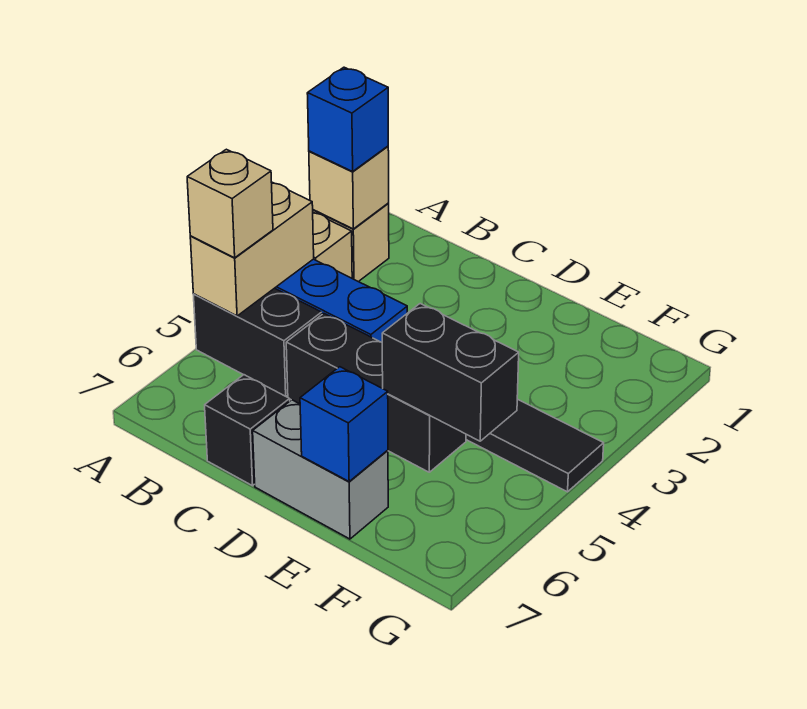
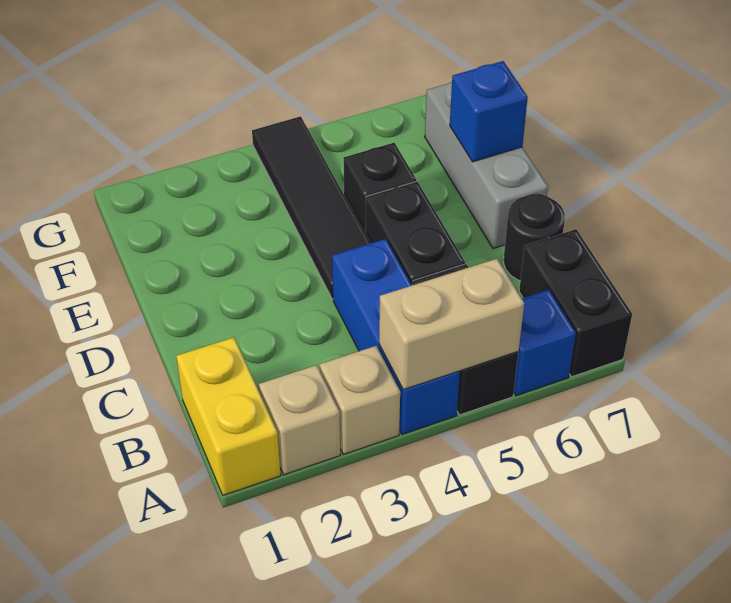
none -> yellow 1x2 brick [176,337,281,495]
tan 1x1 brick [309,146,389,229] -> none
blue 1x1 brick [307,67,388,171] -> blue 1x1 brick moved to [514,290,576,396]
tan 1x1 brick [187,149,273,258] -> none
black 1x1 brick [205,375,290,486] -> black 1x1 round brick [504,194,565,281]
grey 1x2 brick [253,400,388,539] -> grey 1x3 brick [425,82,548,249]
black 1x2 brick [382,304,519,441] -> black 1x2 brick moved to [519,229,632,377]

